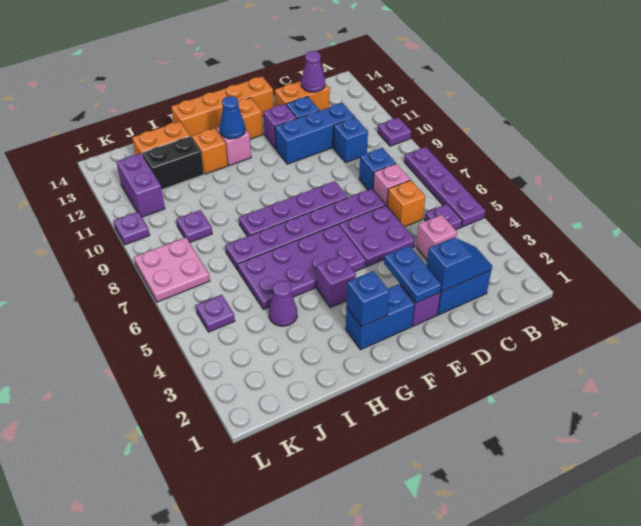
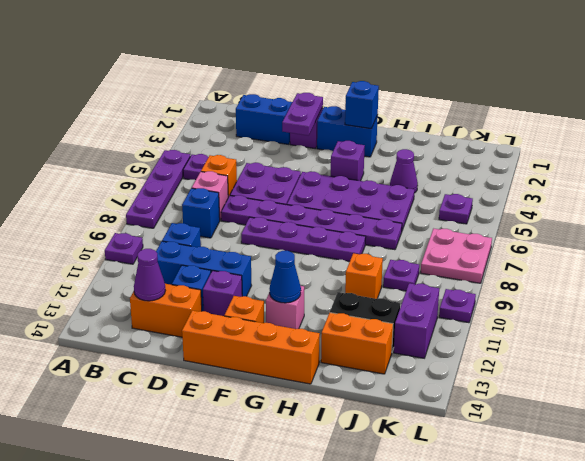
blue 1x2 slope [427,237,492,292] -> none
pink 1x1 brick [416,215,457,260] -> none
blue 1x2 plate [384,246,442,303] -> purple 1x2 plate [282,93,323,136]
orange 1x1 brick [192,128,228,174] -> orange 1x1 brick moved to [345,253,383,299]

